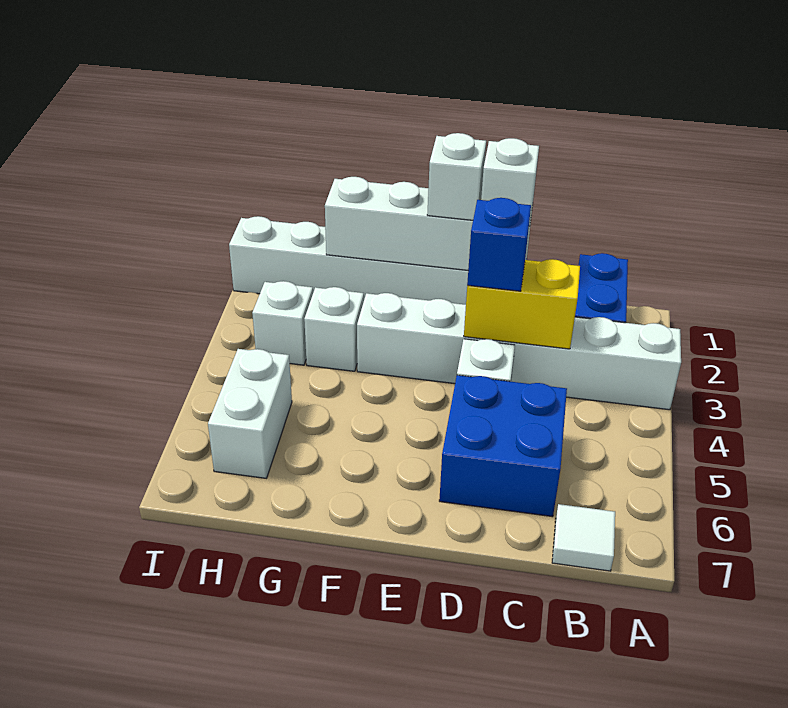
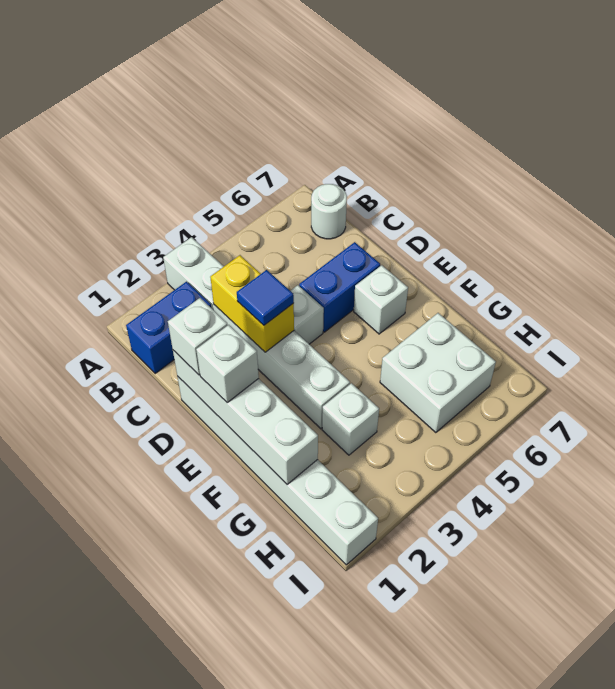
white 1x1 tile [552,504,615,571] -> white 1x1 round brick [311,184,347,239]
blue 2x2 brick [439,375,567,517] -> blue 1x2 brick [299,242,380,332]
blue 1x1 brick [467,198,531,291] -> blue 1x1 tile [237,270,294,325]
white 1x1 brick [252,281,313,365] -> white 1x1 brick moved to [354,265,408,334]
white 1x2 brick [208,349,292,478] -> white 2x2 brick [380,313,496,433]

